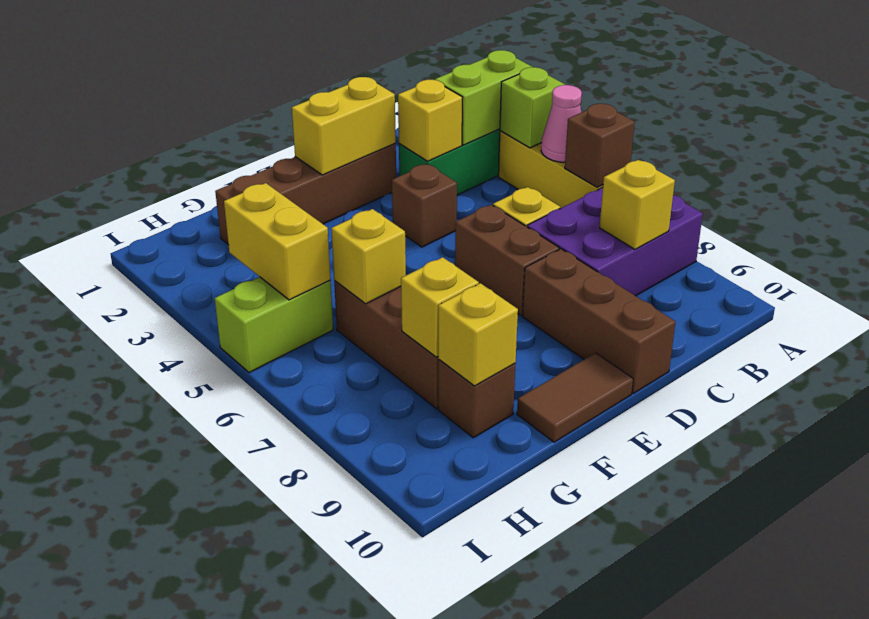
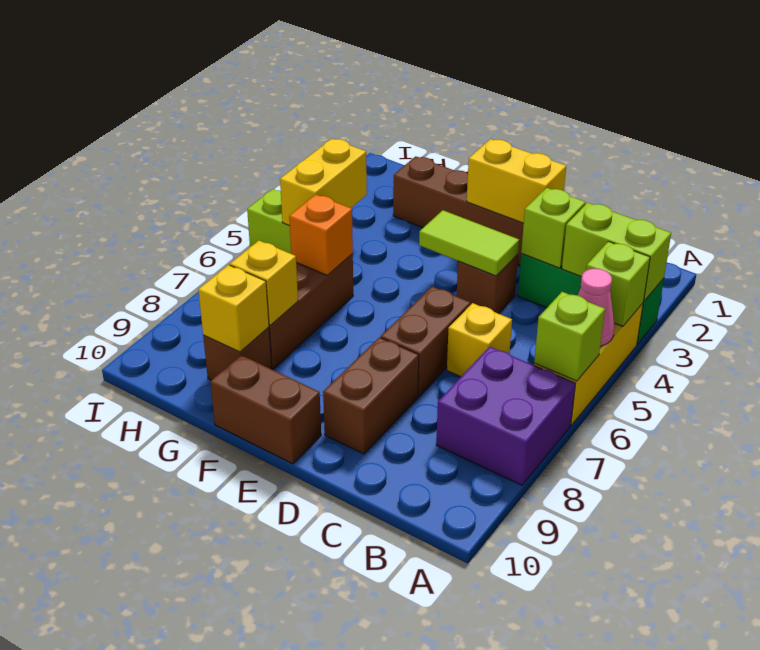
brown 1x1 brick [565,104,635,187] -> lime 1x1 brick [534,292,605,381]
purple 2x3 brick [527,187,703,296] -> purple 2x2 brick [436,347,575,485]
yellow 1x1 brick [600,160,675,250] -> none
yellow 1x1 brick [398,80,463,161] -> lime 1x1 brick [521,188,586,268]
none -> lime 1x2 tile [419,210,519,276]
brown 1x3 brick [523,249,675,393] -> brown 1x2 brick [323,337,419,454]
brown 1x2 tile [517,353,633,442] -> brown 1x2 brick [210,355,321,464]
yellow 1x1 brick [331,209,406,304] -> orange 1x1 brick [289,194,353,275]

